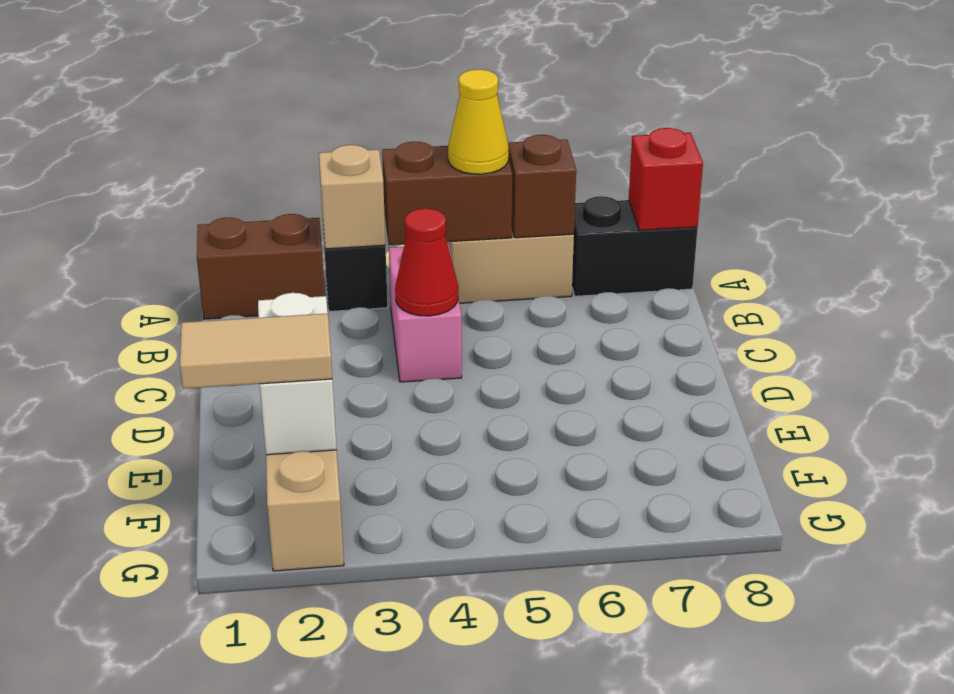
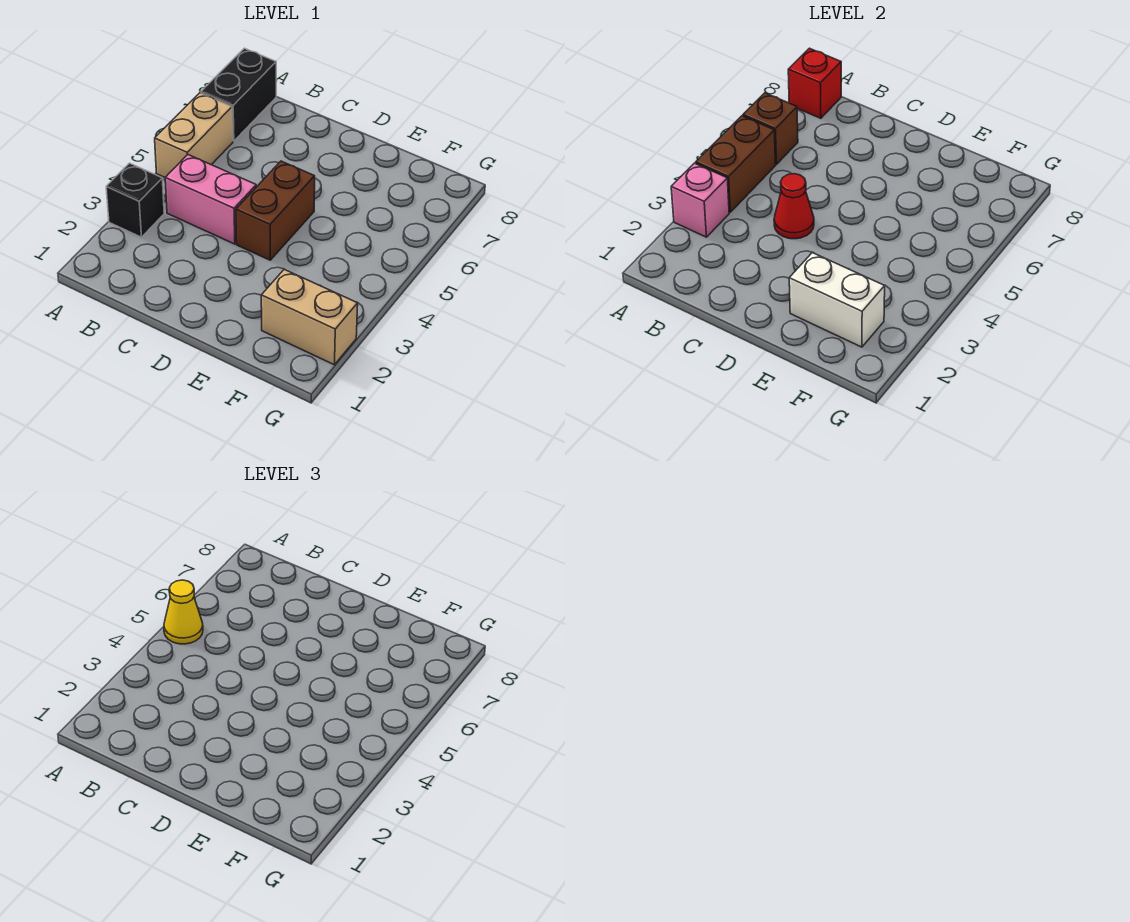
brown 1x2 brick [197,214,325,319] -> brown 1x2 brick moved to [236,161,315,260]
tan 1x1 brick [319,145,385,249] -> pink 1x1 brick [671,163,729,237]
tan 1x2 tile [180,314,332,389] -> none

